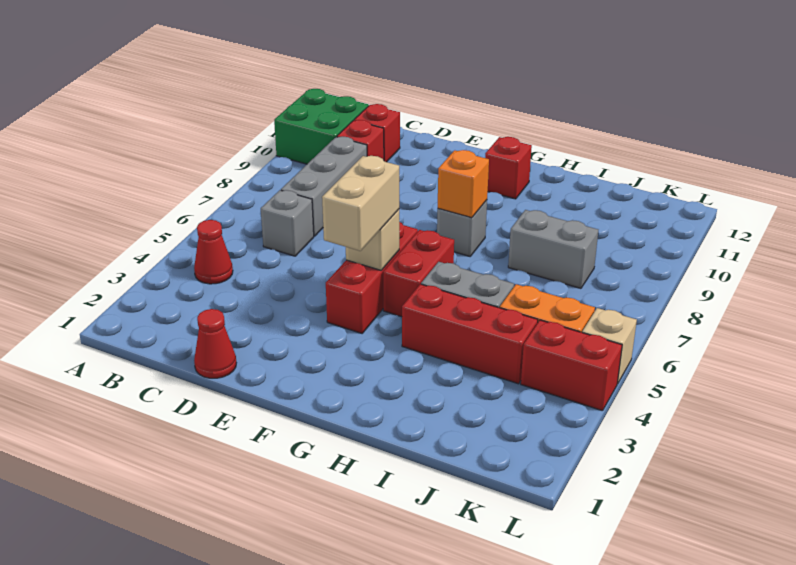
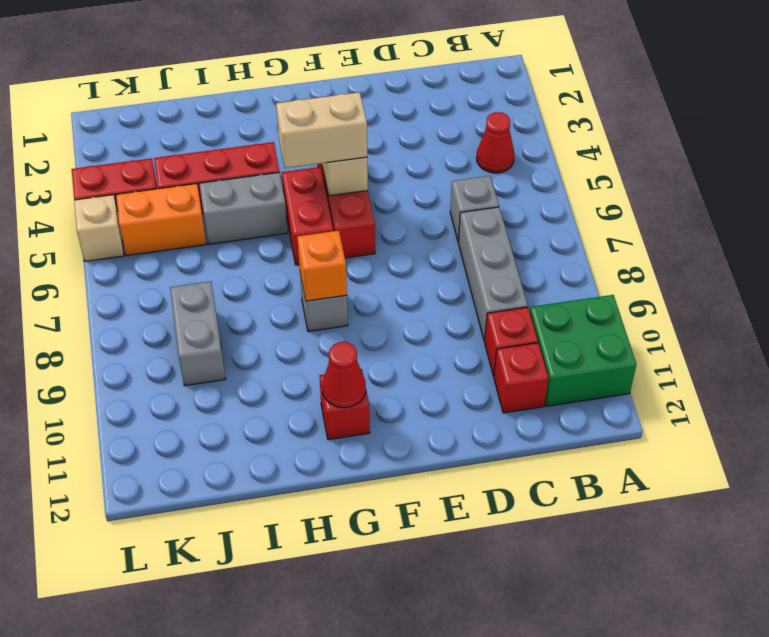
red 1x1 cone [194,309,236,378] -> red 1x1 cone moved to [322,342,366,408]
tan 1x2 brick [322,156,399,251] -> tan 1x2 brick turned to [276,92,367,168]
grey 1x2 brick [508,210,598,288] -> grey 1x2 brick turned to [170,281,225,386]

